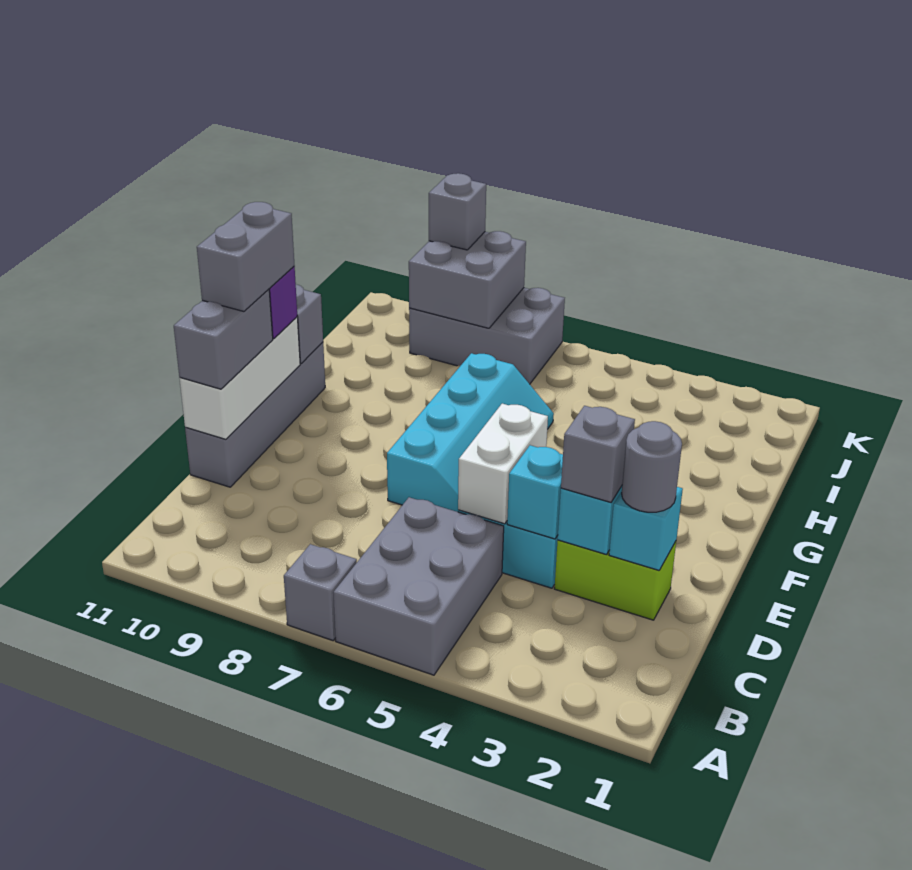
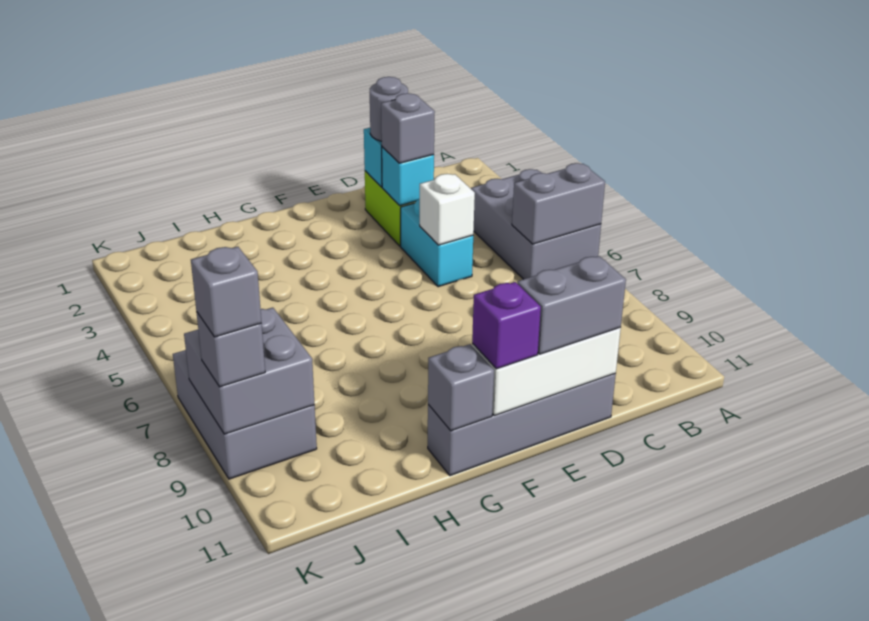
grey 2x3 brick [333,497,504,675] -> grey 2x3 brick turned to [471,169,601,279]
grey 1x1 brick [284,544,357,640] -> grey 1x1 brick moved to [191,247,262,337]
cyan 1x1 brick [507,445,563,539] -> none
white 1x2 brick [458,404,548,524] -> white 1x1 brick [420,174,475,245]
cyan 2x4 slope [387,353,554,512] -> none
grey 1x2 brick [197,202,295,311] -> grey 1x2 brick moved to [512,163,605,244]

